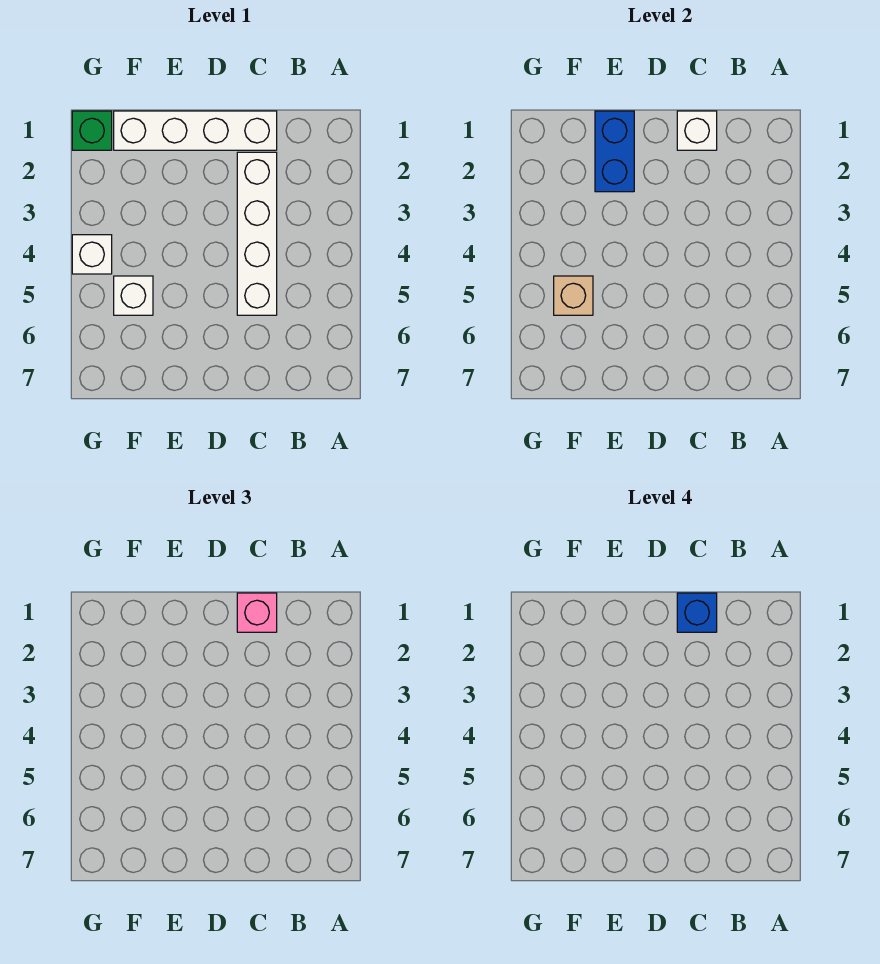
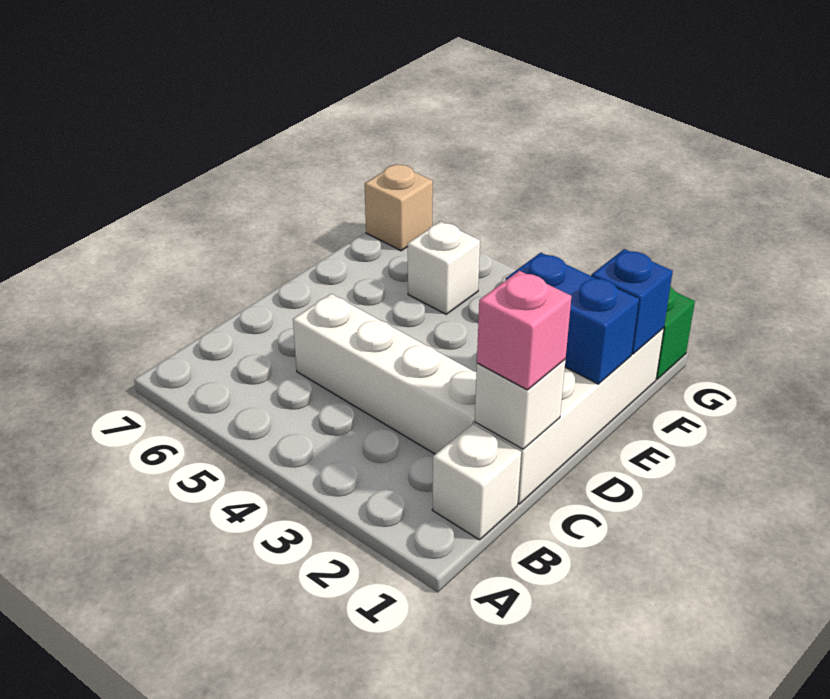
blue 1x1 brick [677,593,717,632] -> blue 1x1 brick moved to [591,249,673,354]
tan 1x1 brick [554,276,593,315] -> tan 1x1 brick moved to [365,164,433,251]
white 1x1 brick [72,235,112,274] -> white 1x1 brick moved to [432,424,521,540]

